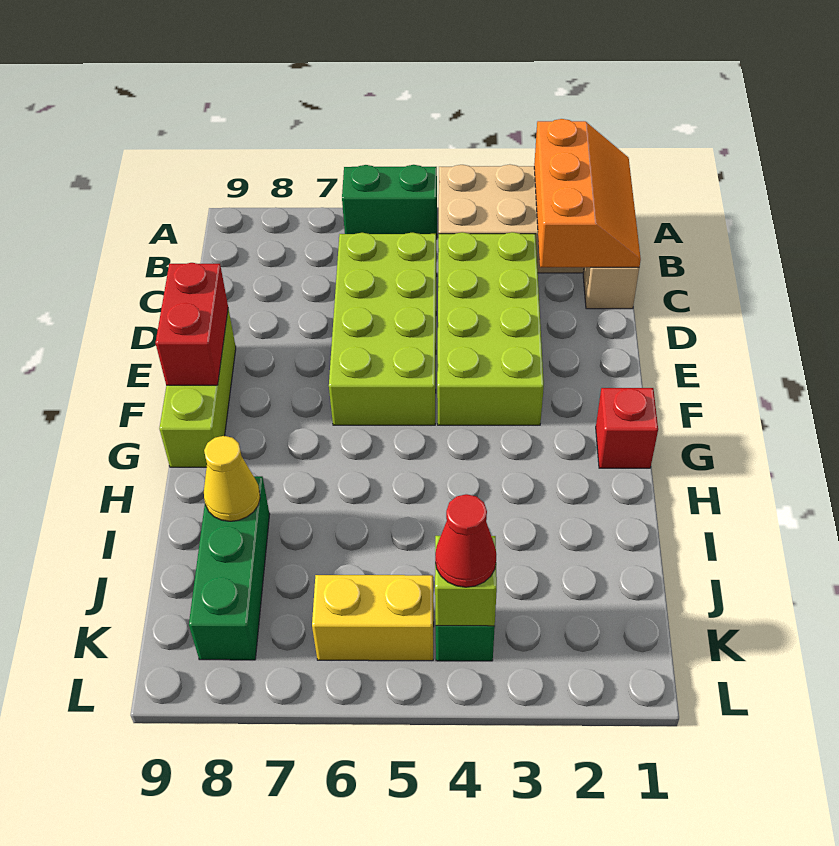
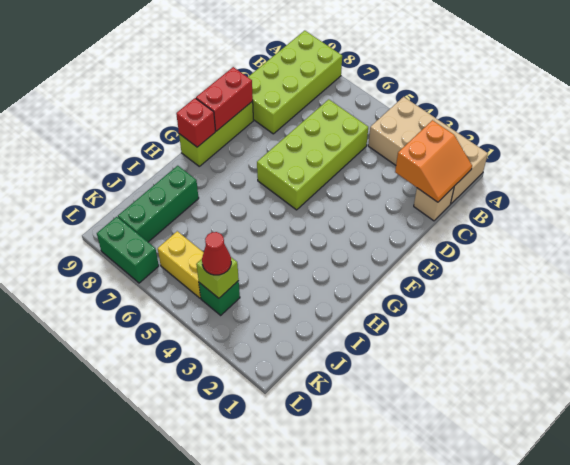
orange 2x3 slope [534,119,641,267] -> orange 2x2 slope [395,120,472,202]
green 1x2 brick [342,165,437,239] -> green 1x2 brick moved to [97,217,159,283]
lime 2x4 brick [437,232,544,425] -> lime 2x4 brick moved to [248,31,342,134]
red 1x1 brick [596,388,658,468] -> red 1x1 brick moved to [176,98,215,147]
yellow 1x1 cone [204,436,260,521] -> none

